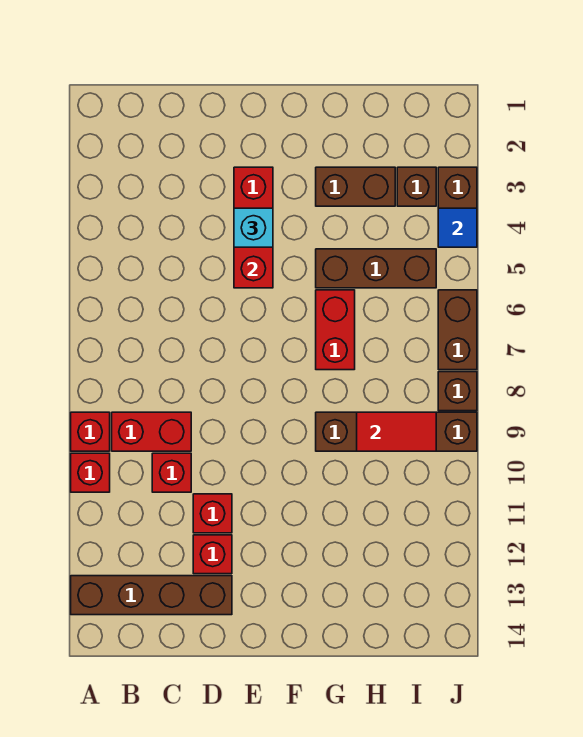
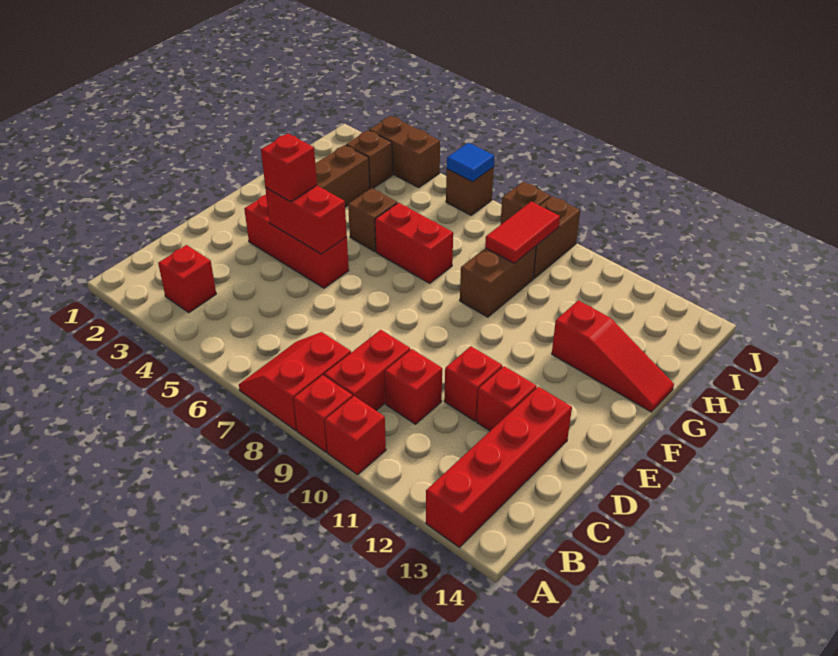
none -> red 2x2 slope [239,332,351,430]
brown 1x4 brick [71,576,232,615] -> red 1x4 brick [426,387,572,547]
none -> red 1x1 brick [158,245,216,313]
cyan 1x1 brick [234,208,273,247] -> red 1x1 brick [261,133,317,202]
brown 1x3 brick [316,249,436,288] -> brown 1x1 brick [348,188,397,252]
none -> red 1x3 slope [552,300,674,412]
blue 1x1 tile [438,208,477,247] -> blue 1x1 tile moved to [447,143,494,182]
brown 1x2 brick [438,290,477,370] -> brown 1x1 brick [446,167,494,215]

